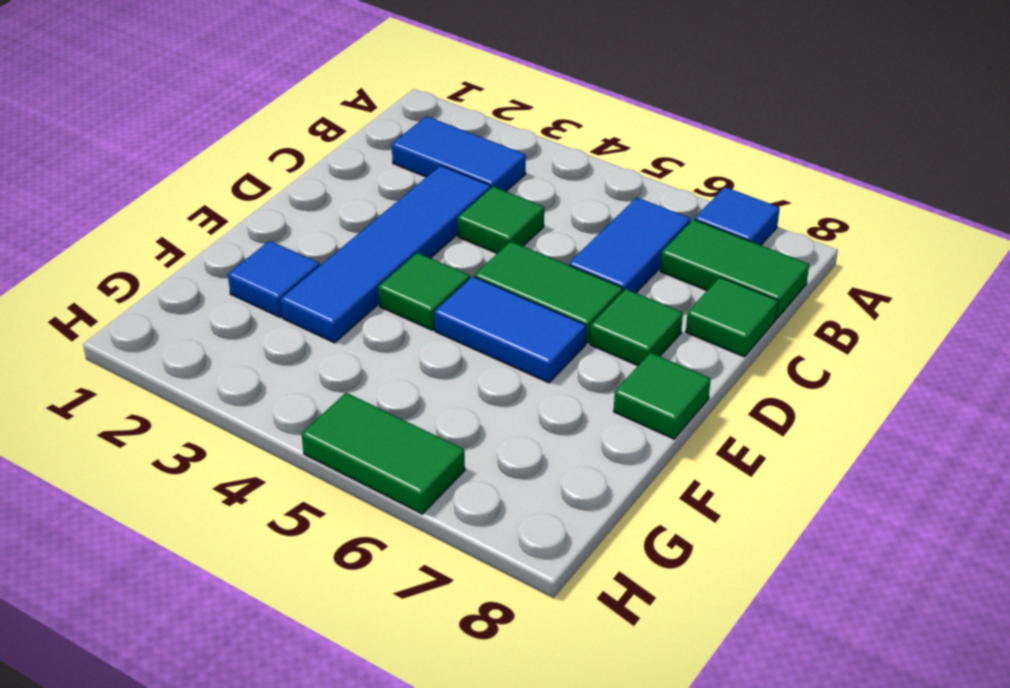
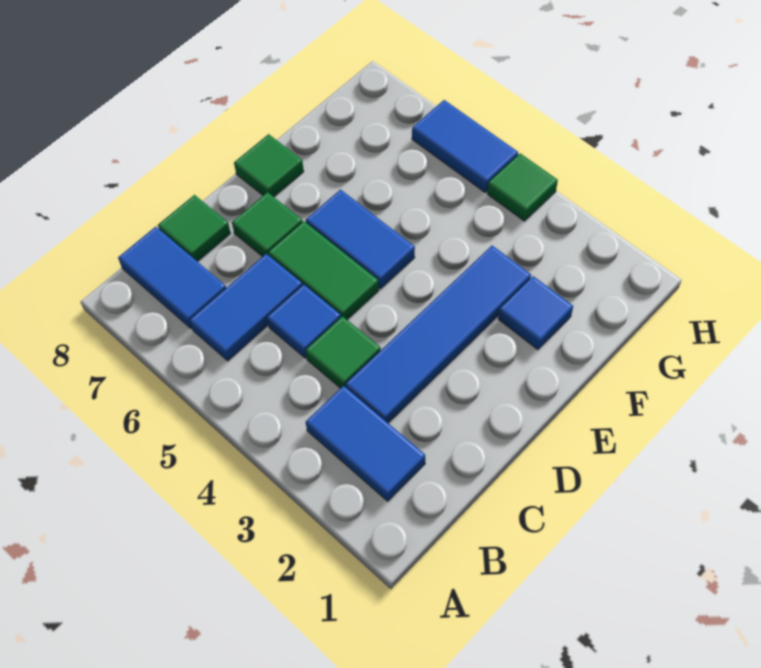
blue 1x1 tile [695,187,780,245] -> blue 1x1 tile moved to [267,285,341,358]
green 1x2 tile [660,219,809,319] -> blue 1x2 tile [118,227,226,328]
green 1x1 tile [378,253,470,330] -> green 1x1 tile moved to [487,154,558,221]
green 1x2 tile [302,393,465,514] -> blue 1x2 tile [412,100,518,192]

